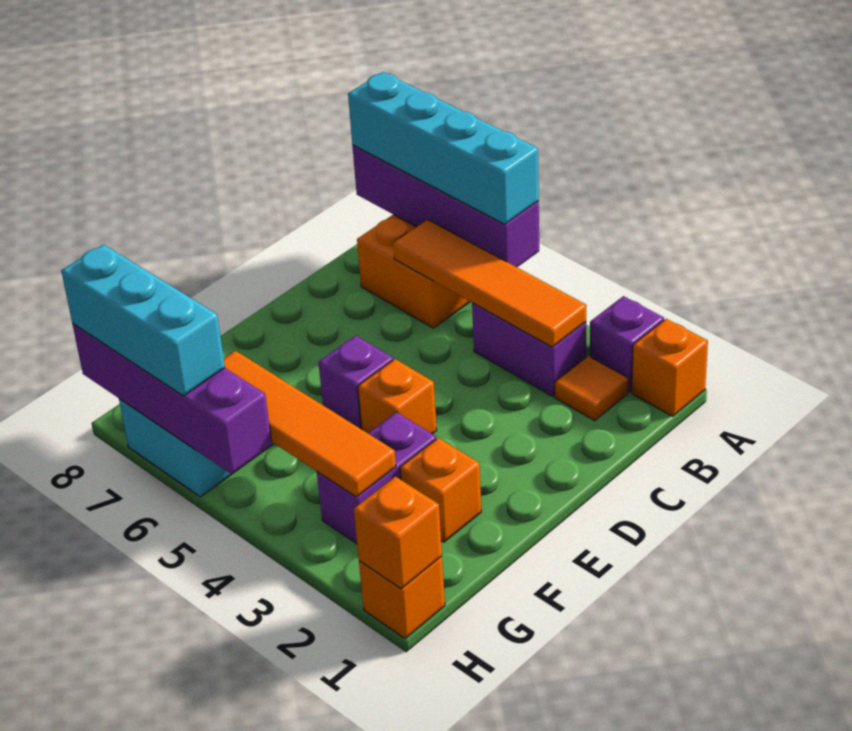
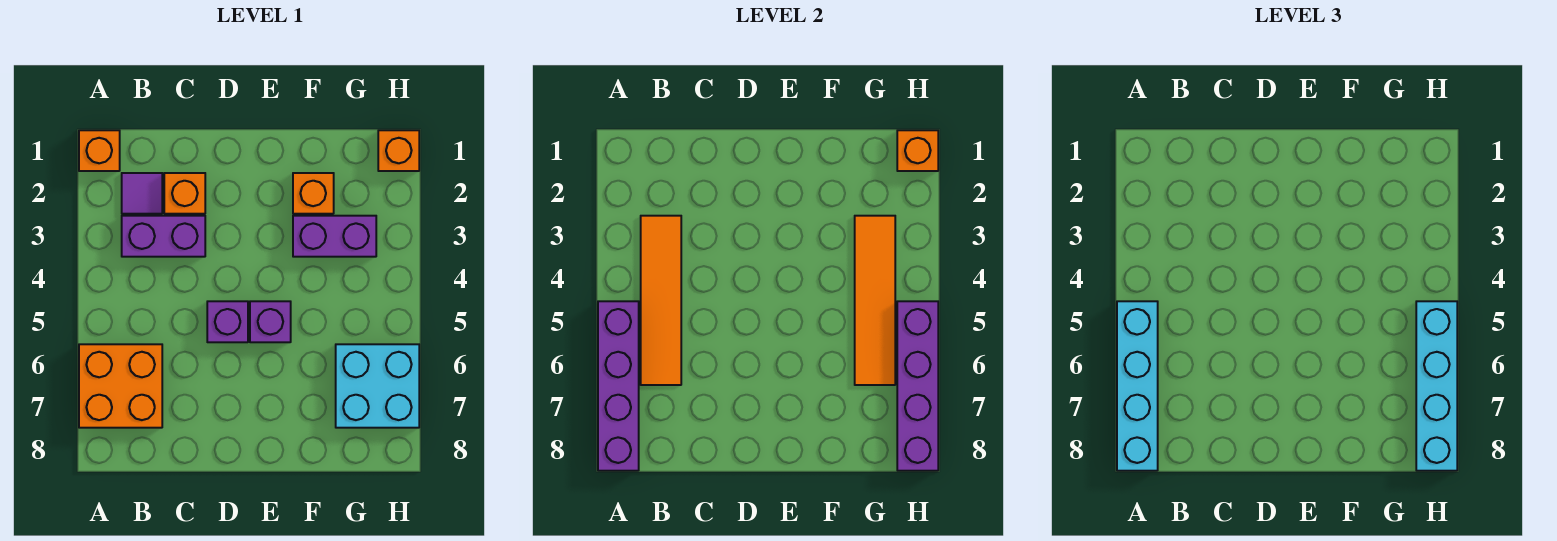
purple 1x1 brick [590,296,664,392] -> purple 1x1 brick moved to [207,301,248,342]
orange 1x1 tile [555,356,628,421] -> purple 1x1 tile [122,173,162,214]
purple 1x2 brick [472,303,586,396] -> purple 1x2 brick turned to [122,216,205,257]
orange 1x1 brick [358,359,437,434] -> orange 1x1 brick moved to [164,173,205,214]
cyan 1x3 brick [61,244,225,396] -> cyan 1x4 brick [1416,301,1457,471]

